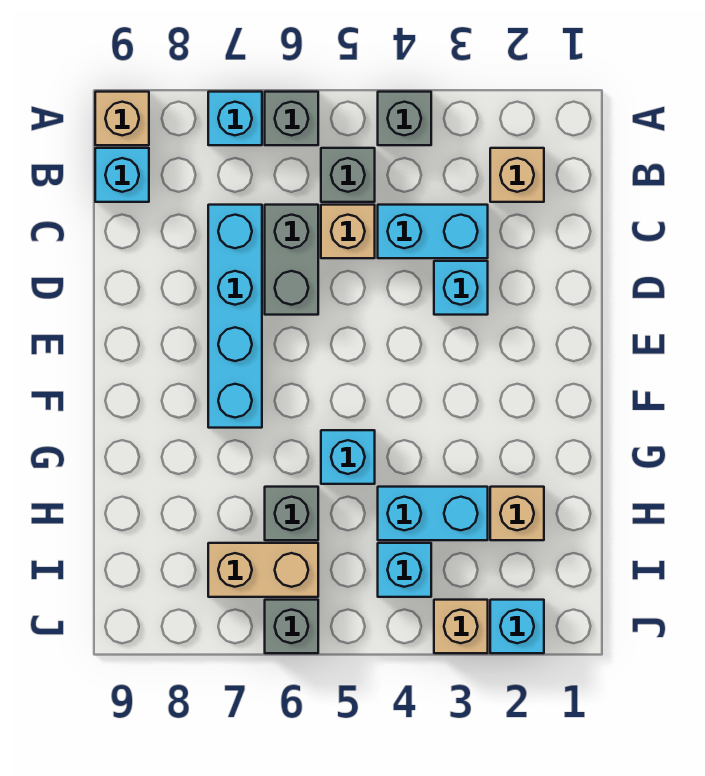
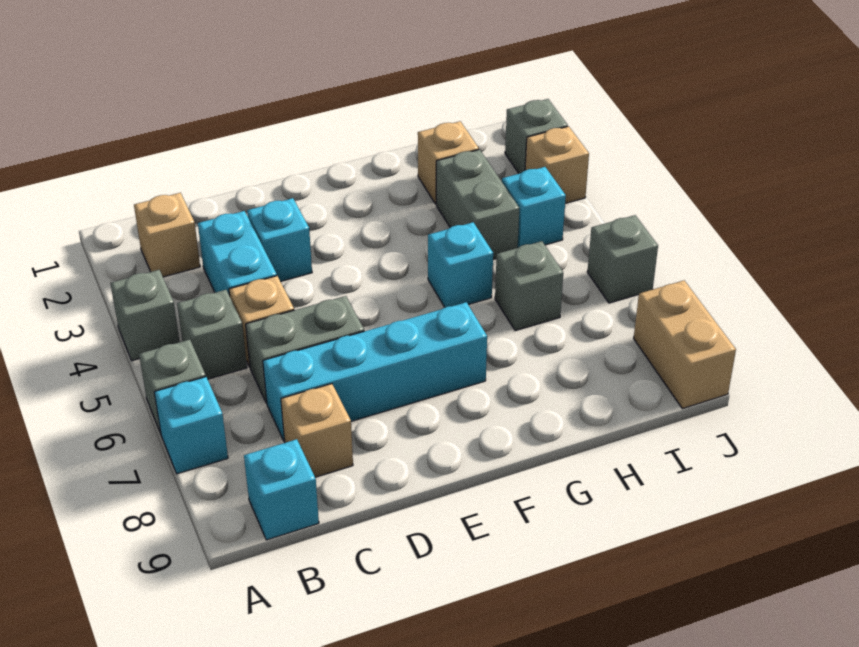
tan 1x1 brick [95,92,149,145] -> tan 1x1 brick moved to [281,384,353,477]
cyan 1x2 brick [378,487,488,540] -> grey 1x2 brick [436,150,519,259]
tan 1x2 brick [208,543,318,597] -> tan 1x2 brick moved to [634,280,736,409]
cyan 1x1 brick [490,600,544,653] -> grey 1x1 brick [505,99,568,174]

